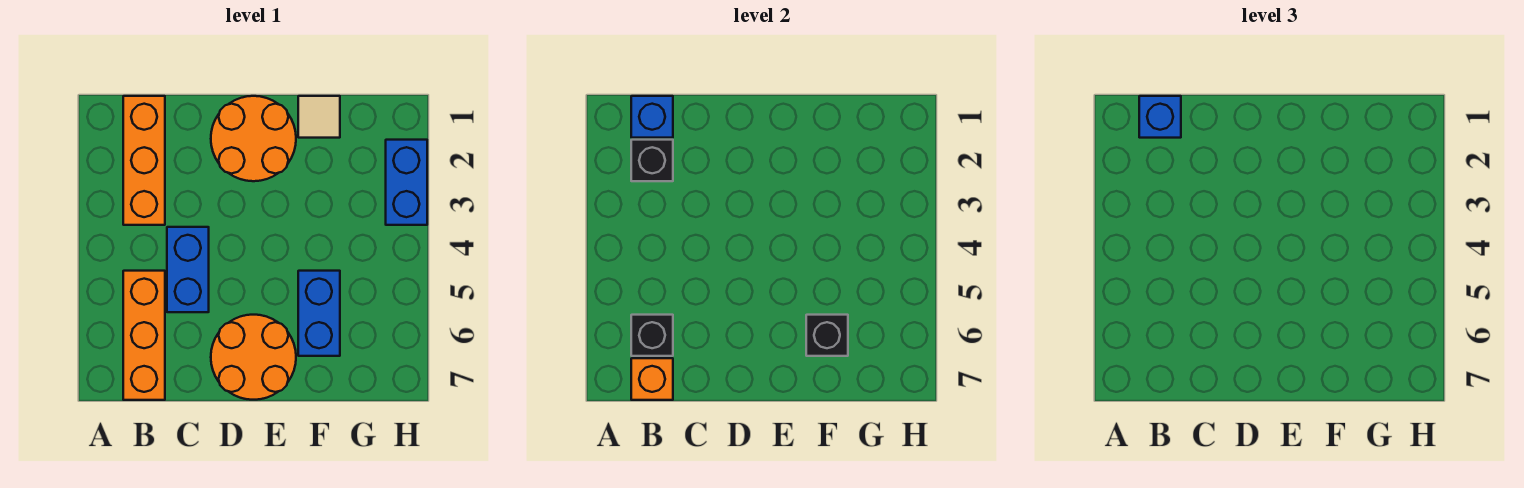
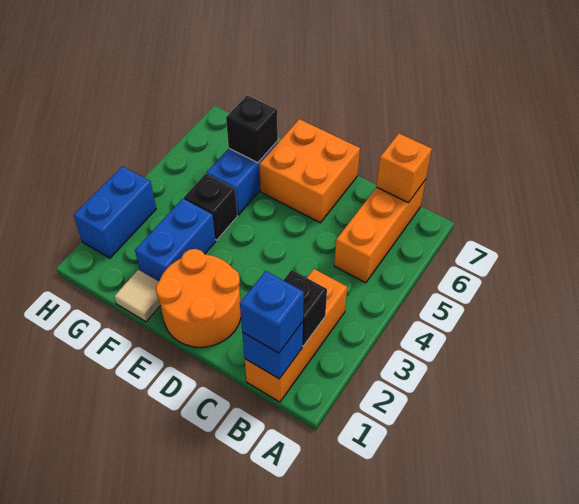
black 1x1 brick [631,315,673,356] -> black 1x1 brick moved to [184,174,237,240]
blue 1x2 brick [167,227,209,312] -> blue 1x2 brick moved to [135,199,216,281]
orange 2x2 round brick [211,315,296,400] -> orange 2x2 brick [259,119,360,223]

